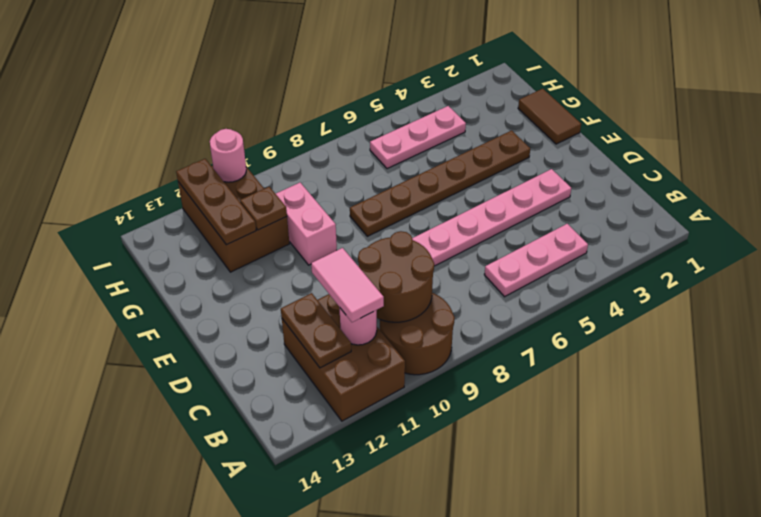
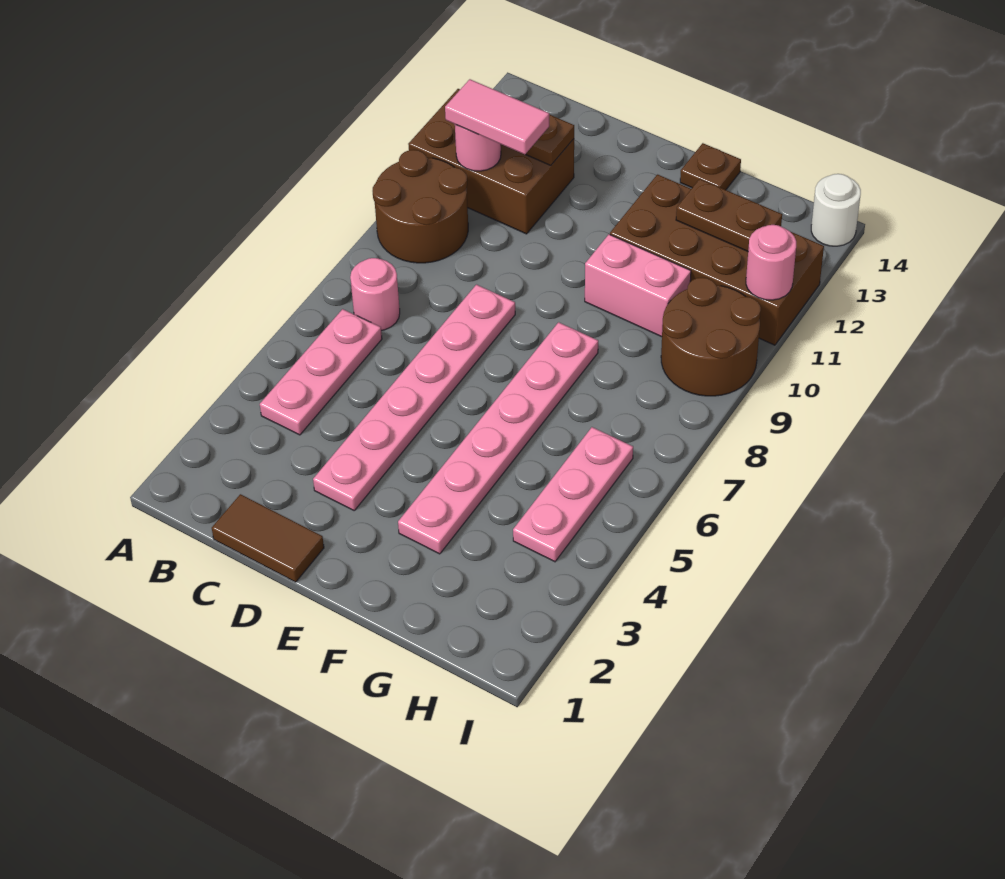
none -> pink 1x1 round brick [350,258,400,331]
brown 2x2 round brick [358,231,434,322] -> brown 2x2 round brick moved to [661,277,761,396]
brown 1x2 tile [518,89,581,144] -> brown 1x2 tile moved to [212,494,324,582]
brown 1x6 plate [350,130,530,236] -> pink 1x6 plate [398,322,598,554]
brown 2x3 brick [178,166,289,272] -> brown 2x4 brick [610,175,824,345]
brown 1x1 plate [240,187,287,230] -> brown 1x1 plate moved to [680,143,741,190]
brown 1x3 plate [176,159,256,245] -> brown 1x2 plate [676,179,782,251]
none -> white 1x1 round brick [811,174,861,246]

